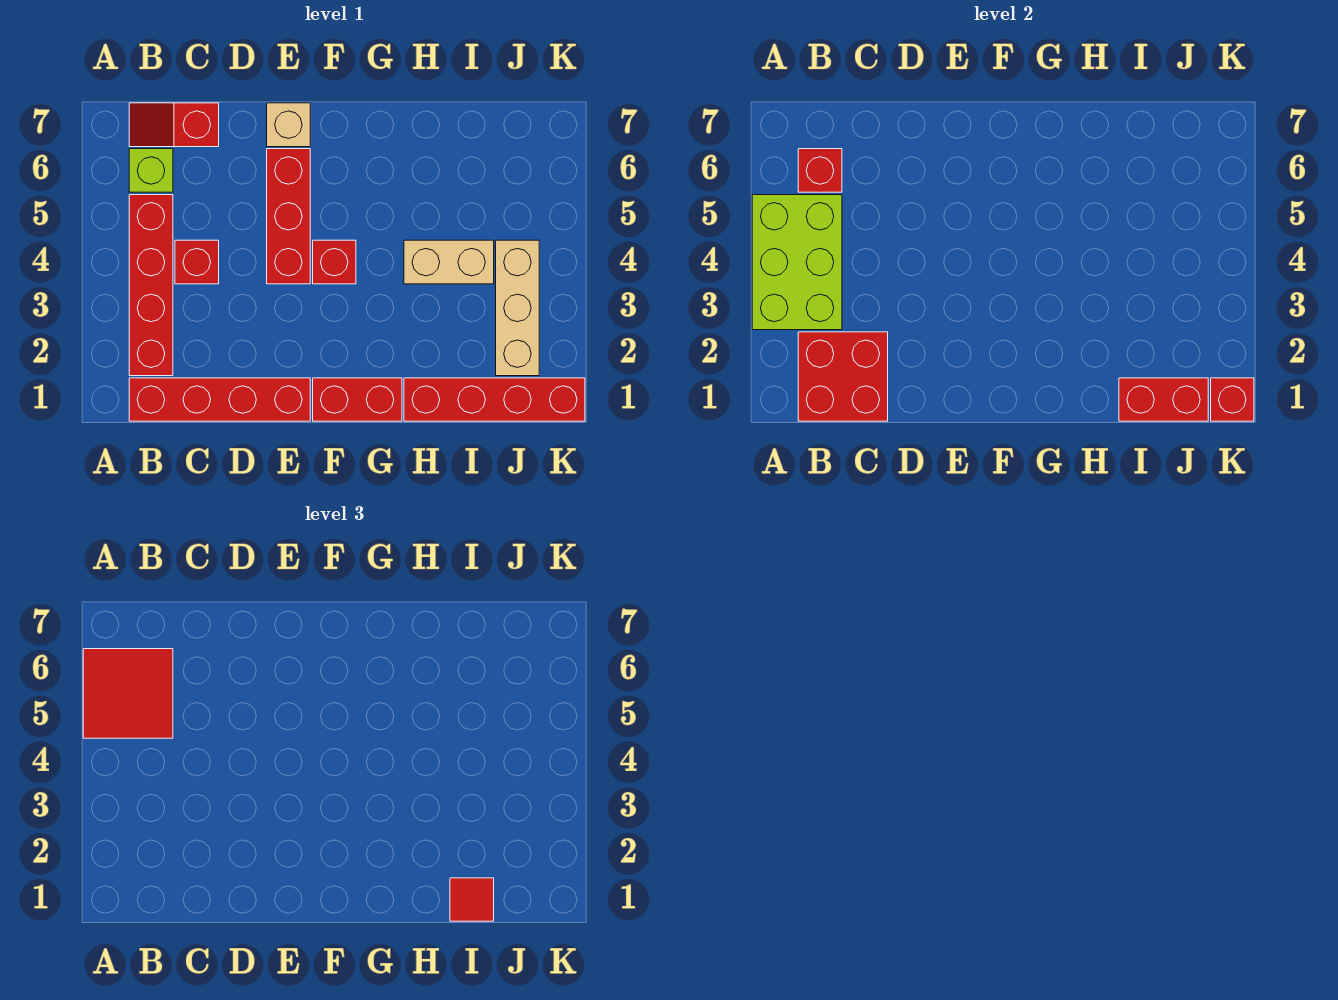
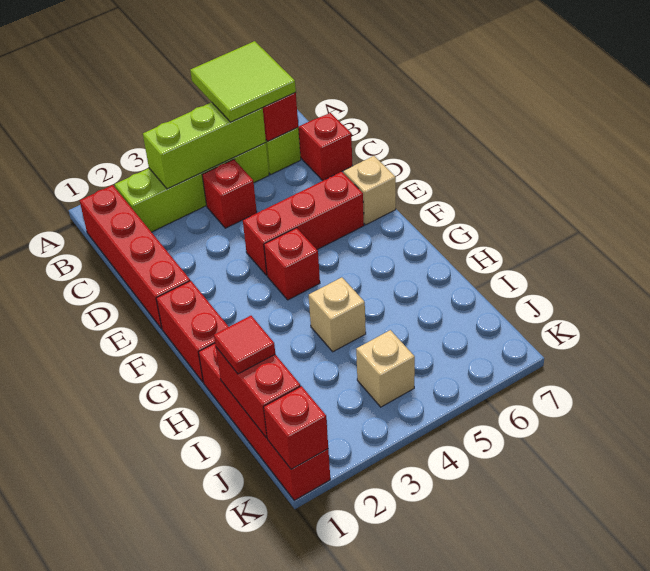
lime 2x3 brick [752,195,842,330] -> lime 1x3 brick [143,102,266,189]
red 2x2 tile [83,649,173,738] -> lime 2x2 tile [190,41,296,122]
red 2x2 brick [798,332,888,421] -> none
red 1x4 brick [129,195,173,376] -> lime 1x4 brick [115,143,269,232]
tan 1x2 brick [404,240,494,284] -> tan 1x1 brick [309,277,366,352]
tan 1x3 brick [496,240,539,376] -> tan 1x1 brick [356,330,415,407]

